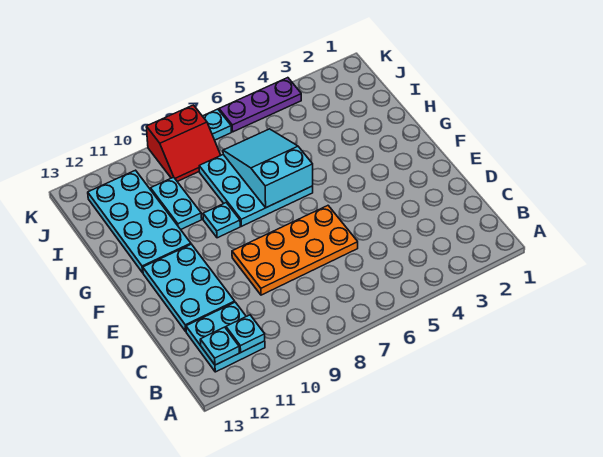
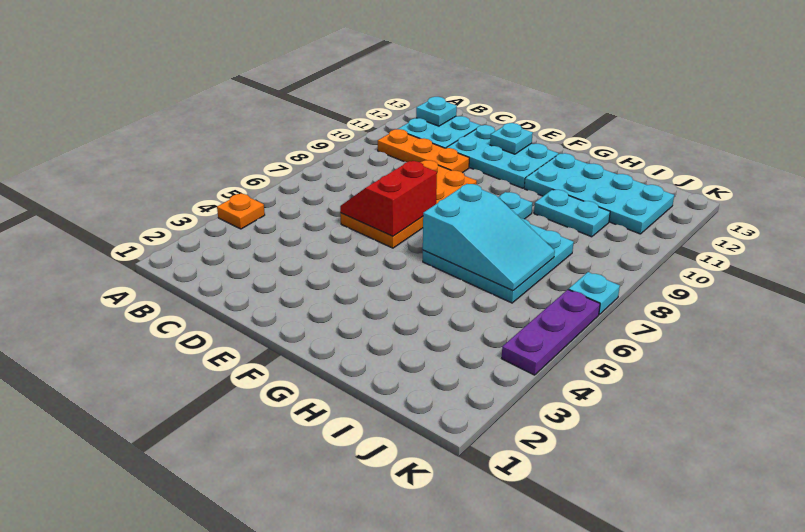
none -> orange 1x1 plate [217,194,265,229]
none -> orange 1x3 plate [378,129,469,173]
cyan 1x1 plate [226,315,265,352] -> cyan 1x1 plate moved to [490,123,533,154]
red 2x2 slope [146,105,221,181] -> red 2x2 slope moved to [340,161,437,236]

